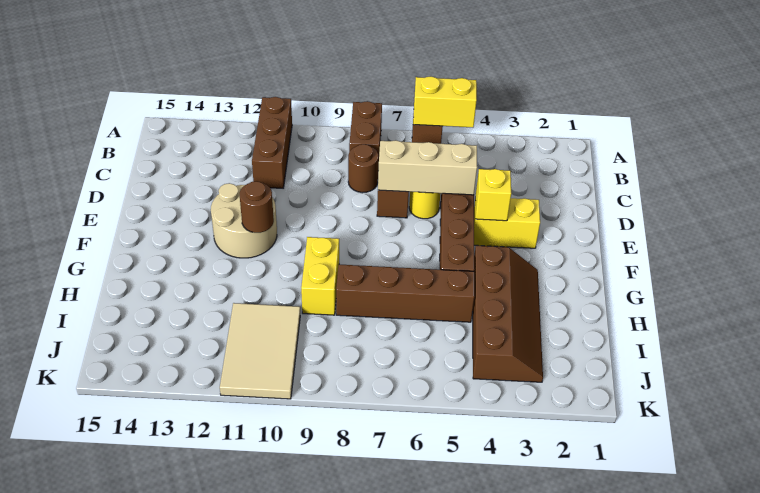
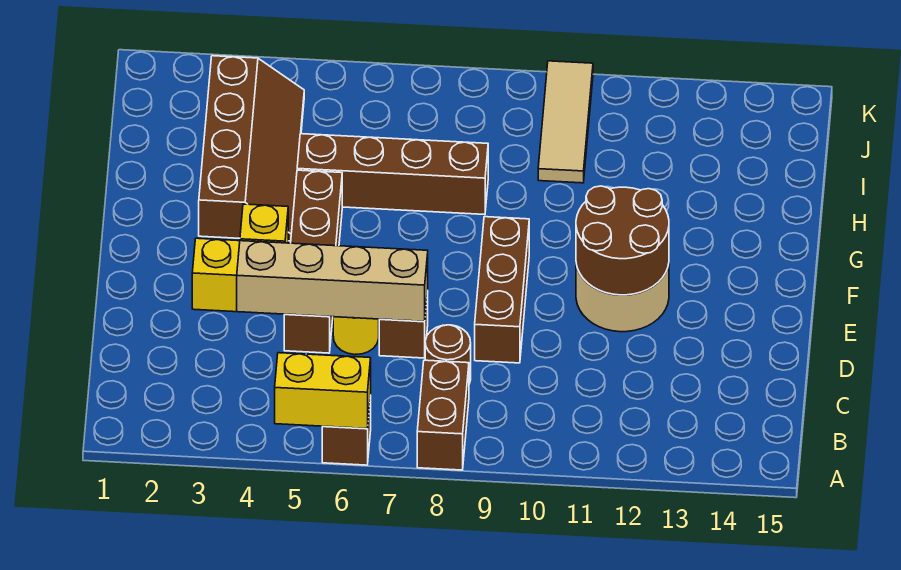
brown 1x3 brick [252,97,292,188] -> brown 1x3 brick moved to [475,217,529,363]
tan 1x3 brick [378,140,477,195] -> tan 1x4 brick [237,241,428,322]
brown 1x1 round brick [240,181,274,233] -> brown 2x2 round brick [576,186,669,295]
brown 2x4 slope [473,246,543,382] -> brown 2x4 slope turned to [199,56,304,241]
yellow 1x2 brick [301,237,339,315] -> none
tan 2x3 tile [220,303,300,399] -> tan 1x3 tile [538,61,593,183]

